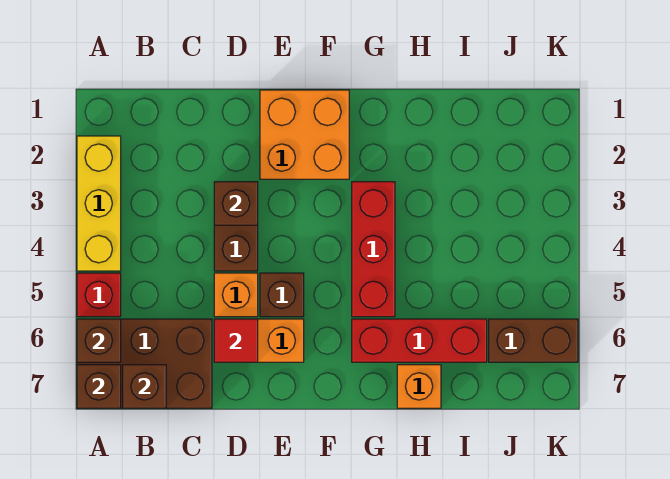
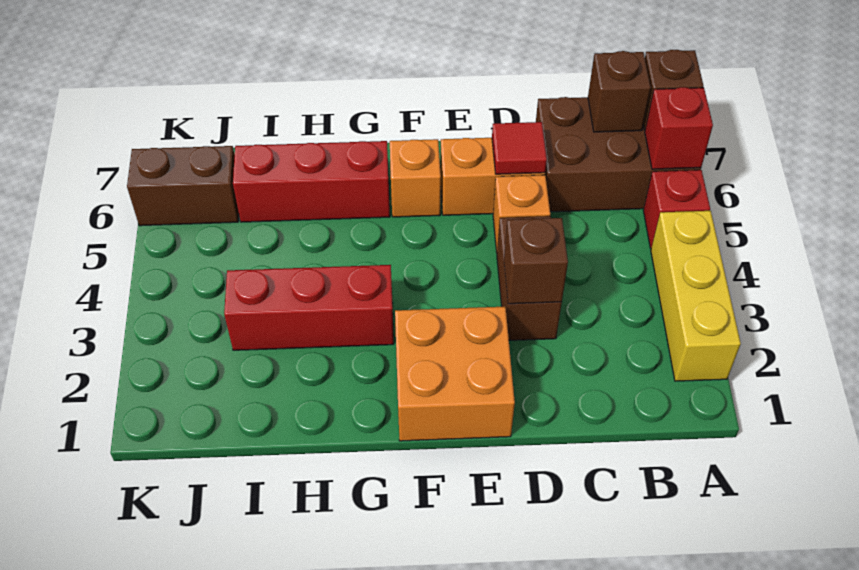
brown 1x1 brick [77,319,121,362] -> red 1x1 brick [645,87,713,169]
brown 1x1 brick [260,273,304,317] -> none
red 1x3 brick [352,182,395,317] -> red 1x3 brick turned to [224,265,394,350]
orange 1x1 brick [397,365,441,408] -> orange 1x1 brick moved to [390,139,441,217]

